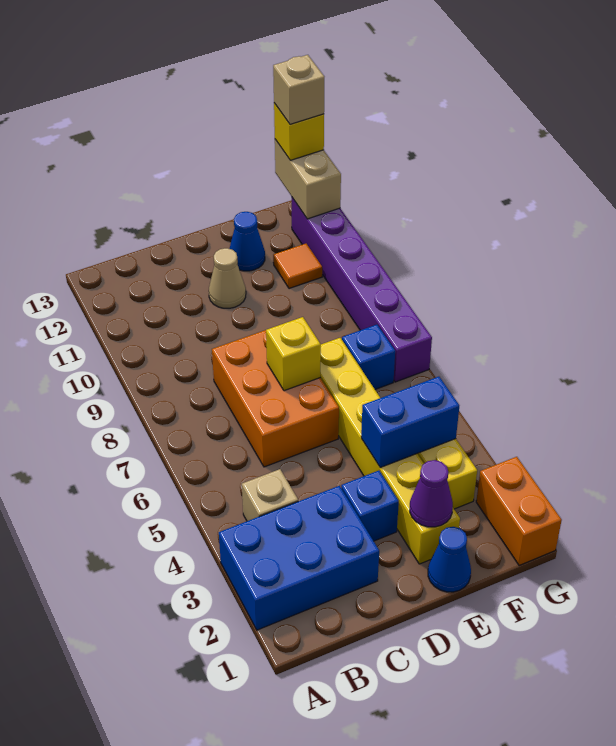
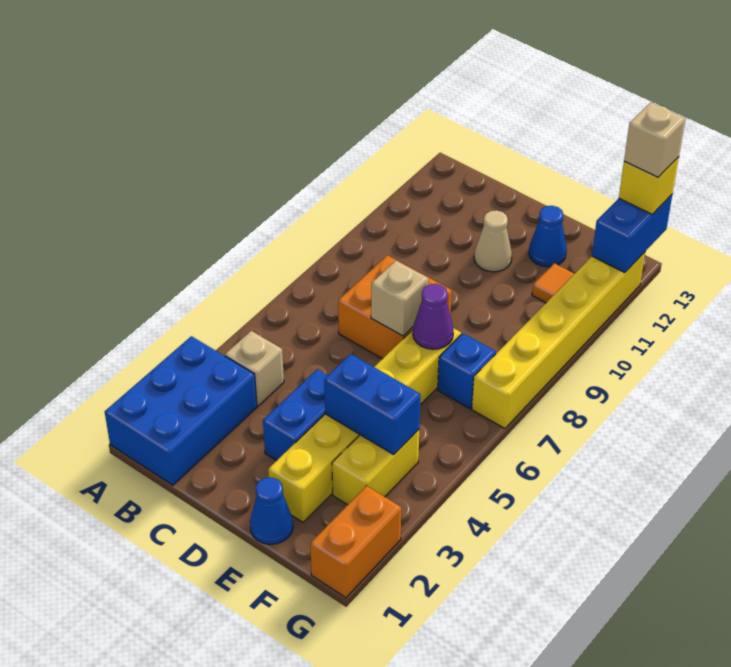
blue 2x3 brick [219,486,379,630] -> blue 2x3 brick turned to [105,336,257,485]
orange 2x3 brick [212,330,339,467] -> orange 2x2 brick [338,255,452,359]
blue 1x1 brick [341,471,399,541] -> blue 1x2 brick [263,369,328,461]
yellow 1x1 brick [266,317,321,391] -> tan 1x1 brick [371,261,428,336]
purple 1x1 cone [410,460,453,527] -> purple 1x1 cone moved to [413,284,453,349]
purple 1x6 brick [292,198,432,382] -> yellow 1x6 brick [472,252,645,429]
tan 1x2 brick [275,140,341,219] -> blue 1x2 brick [592,195,672,273]

